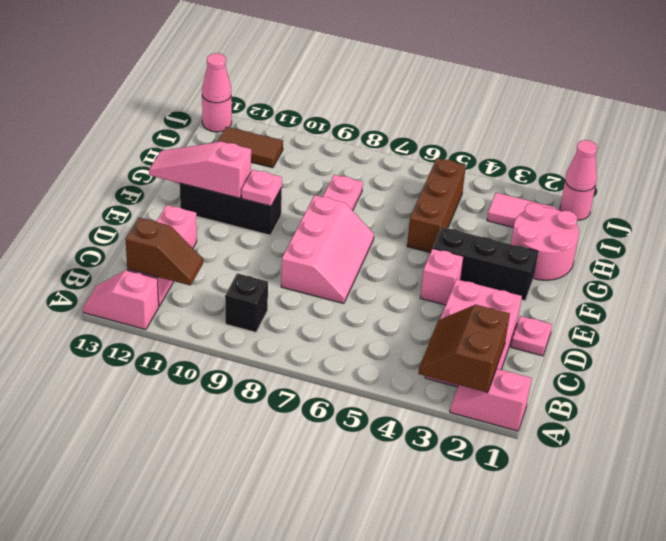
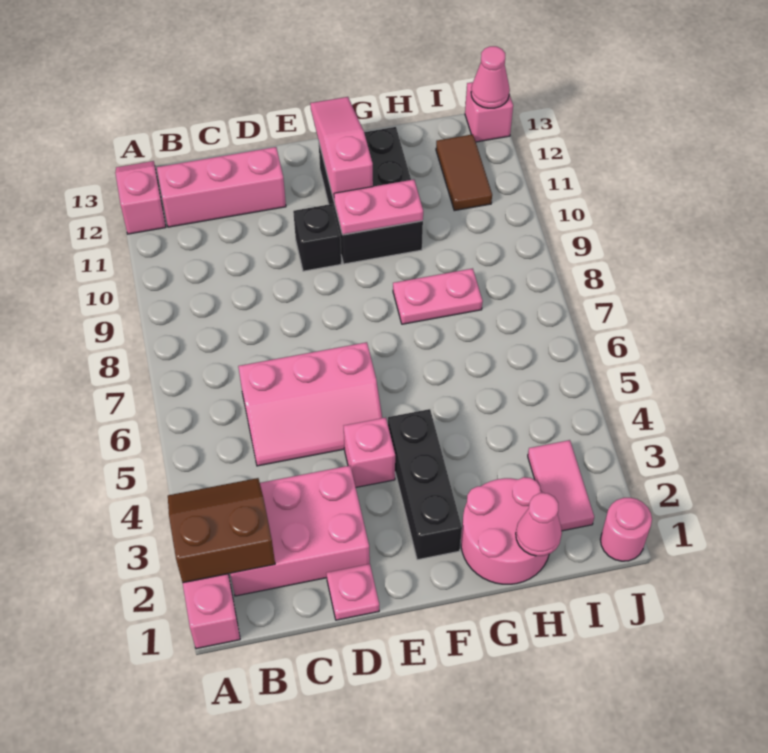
black 1x1 brick [225,273,268,332] -> black 1x1 brick moved to [293,204,341,271]
brown 1x2 slope [125,218,203,286] -> none
pink 2x3 slope [281,195,374,304] -> pink 2x3 slope moved to [238,342,382,466]
black 1x3 brick [180,183,282,235] -> black 2x3 brick [318,127,423,264]
pink 1x1 plate [242,170,282,206] -> pink 1x2 plate [334,180,423,235]
brown 1x3 brick [407,158,466,253] -> none
pink 1x1 cone [565,140,597,191] -> pink 1x1 cone moved to [516,493,562,556]
pink 1x1 round brick [202,96,232,132] -> pink 1x1 brick [465,82,513,142]

